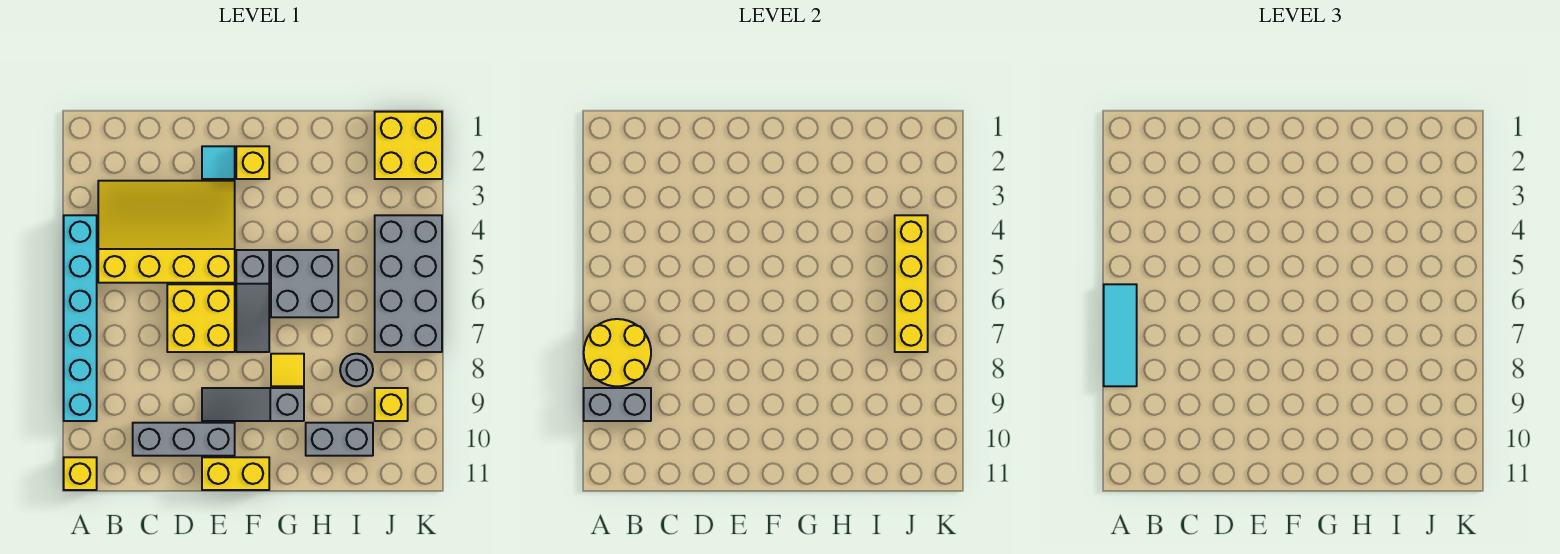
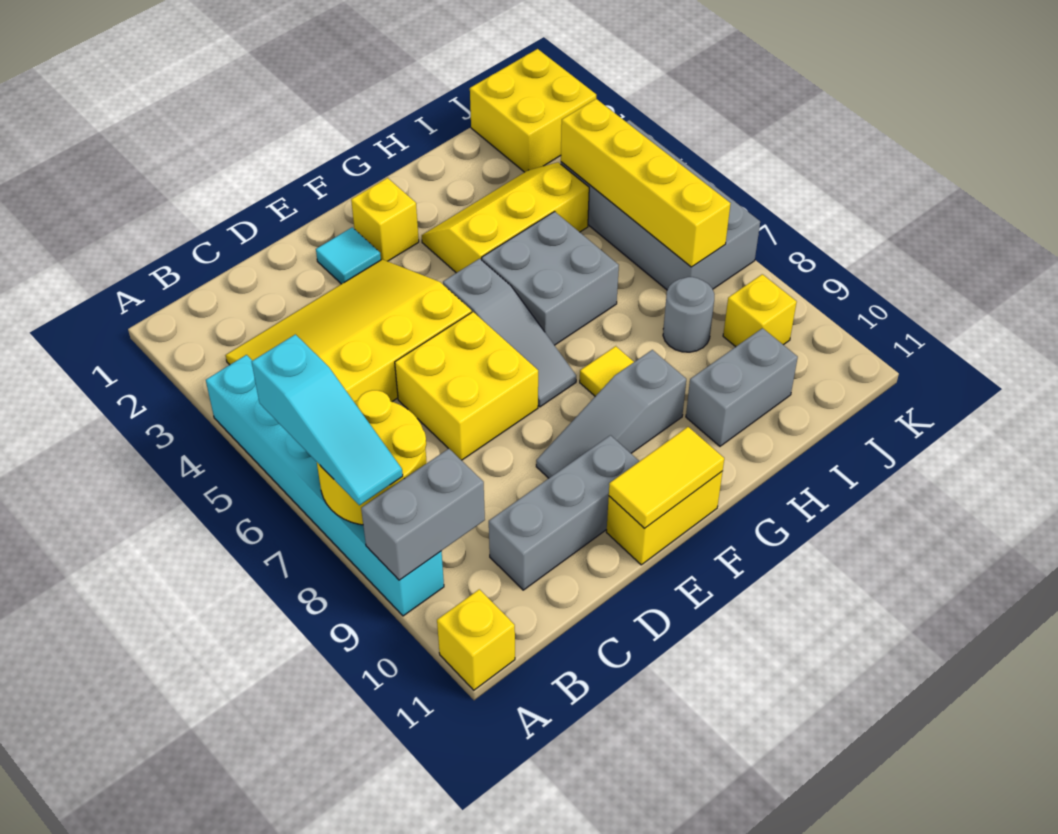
cyan 1x3 tile [1104,284,1137,386] -> cyan 1x3 slope [252,334,403,505]
none -> yellow 1x2 tile [609,427,724,529]
none -> yellow 2x3 slope [422,162,589,273]

